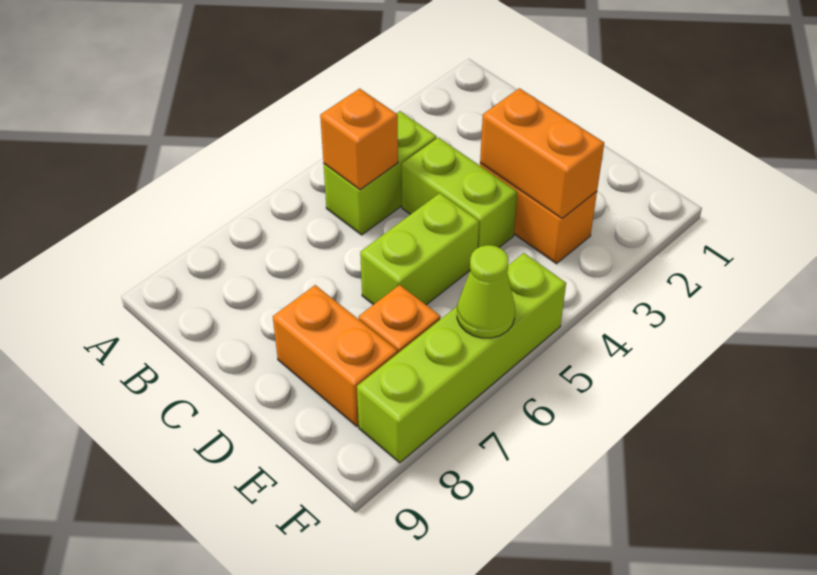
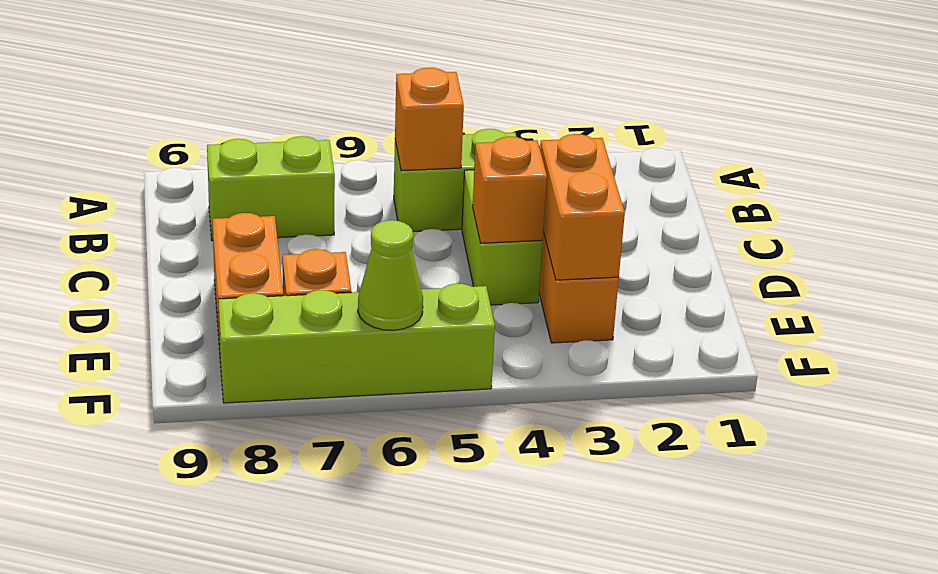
none -> orange 1x1 brick [473,137,547,243]
lime 1x2 brick [360,193,479,305] -> lime 1x2 brick moved to [207,136,335,241]

